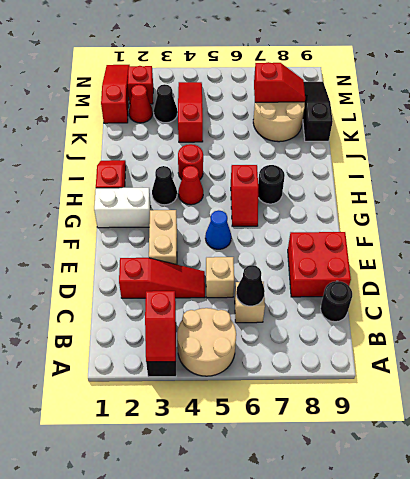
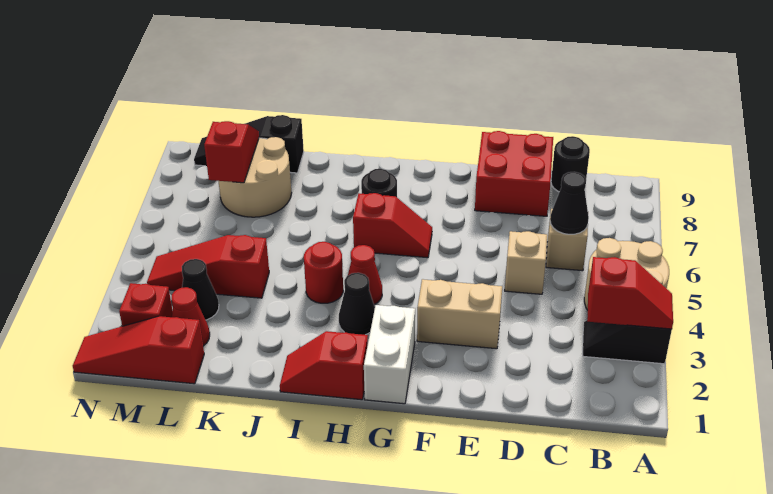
red 1x3 slope [119,258,205,298] -> none
blue 1x1 cone [205,210,231,249] -> none

